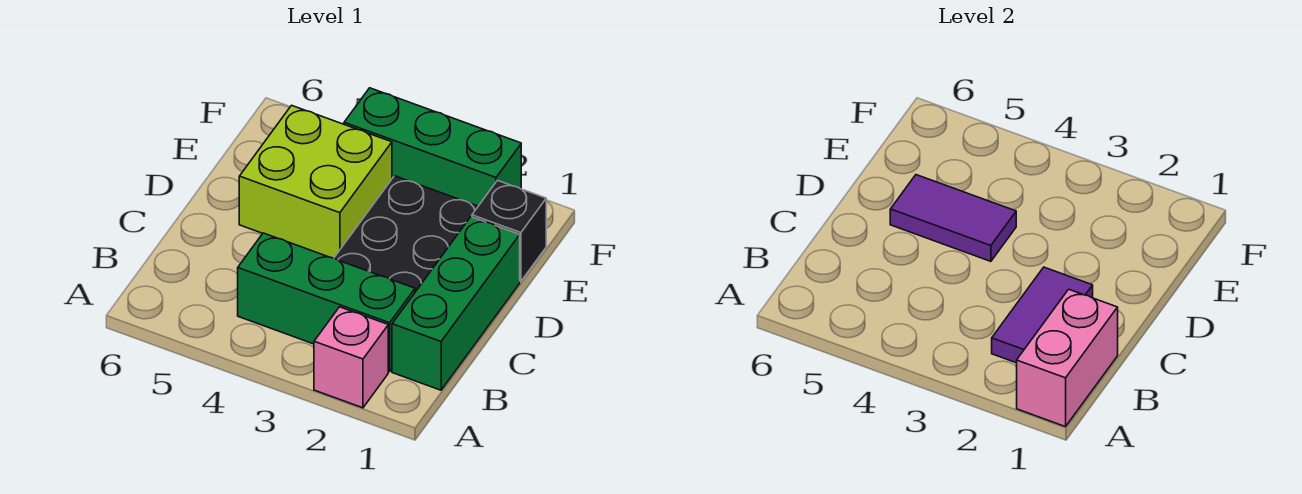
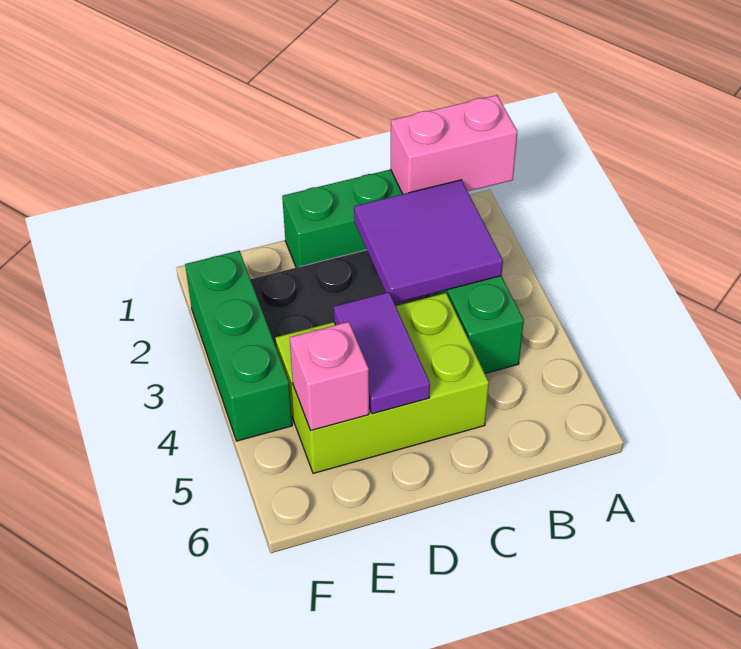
pink 1x1 brick [314,307,388,408] -> pink 1x1 brick moved to [290,322,369,430]
purple 1x2 tile [992,267,1093,363] -> purple 2x2 tile [354,180,503,303]
lime 2x2 brick [239,105,392,258] -> lime 2x3 brick [275,293,489,473]
black 1x1 brick [472,181,546,281] -> none

